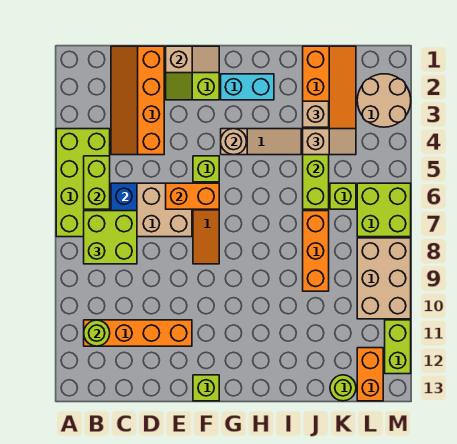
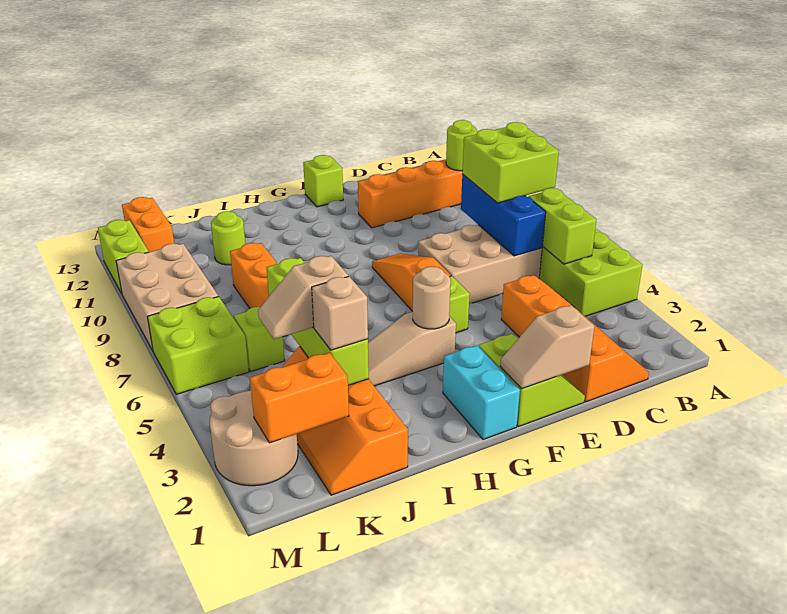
orange 1x2 brick [166,183,219,209] -> orange 1x2 brick moved to [250,353,349,443]
cyan 1x2 brick [221,74,274,100] -> cyan 1x2 brick turned to [443,345,520,440]
lime 1x1 round brick [330,375,356,401] -> lime 1x1 round brick moved to [211,211,245,265]

